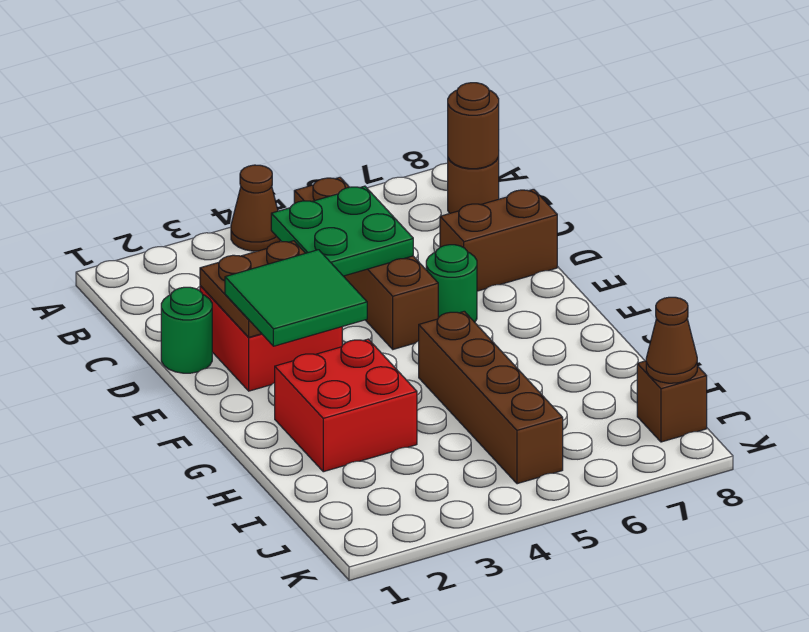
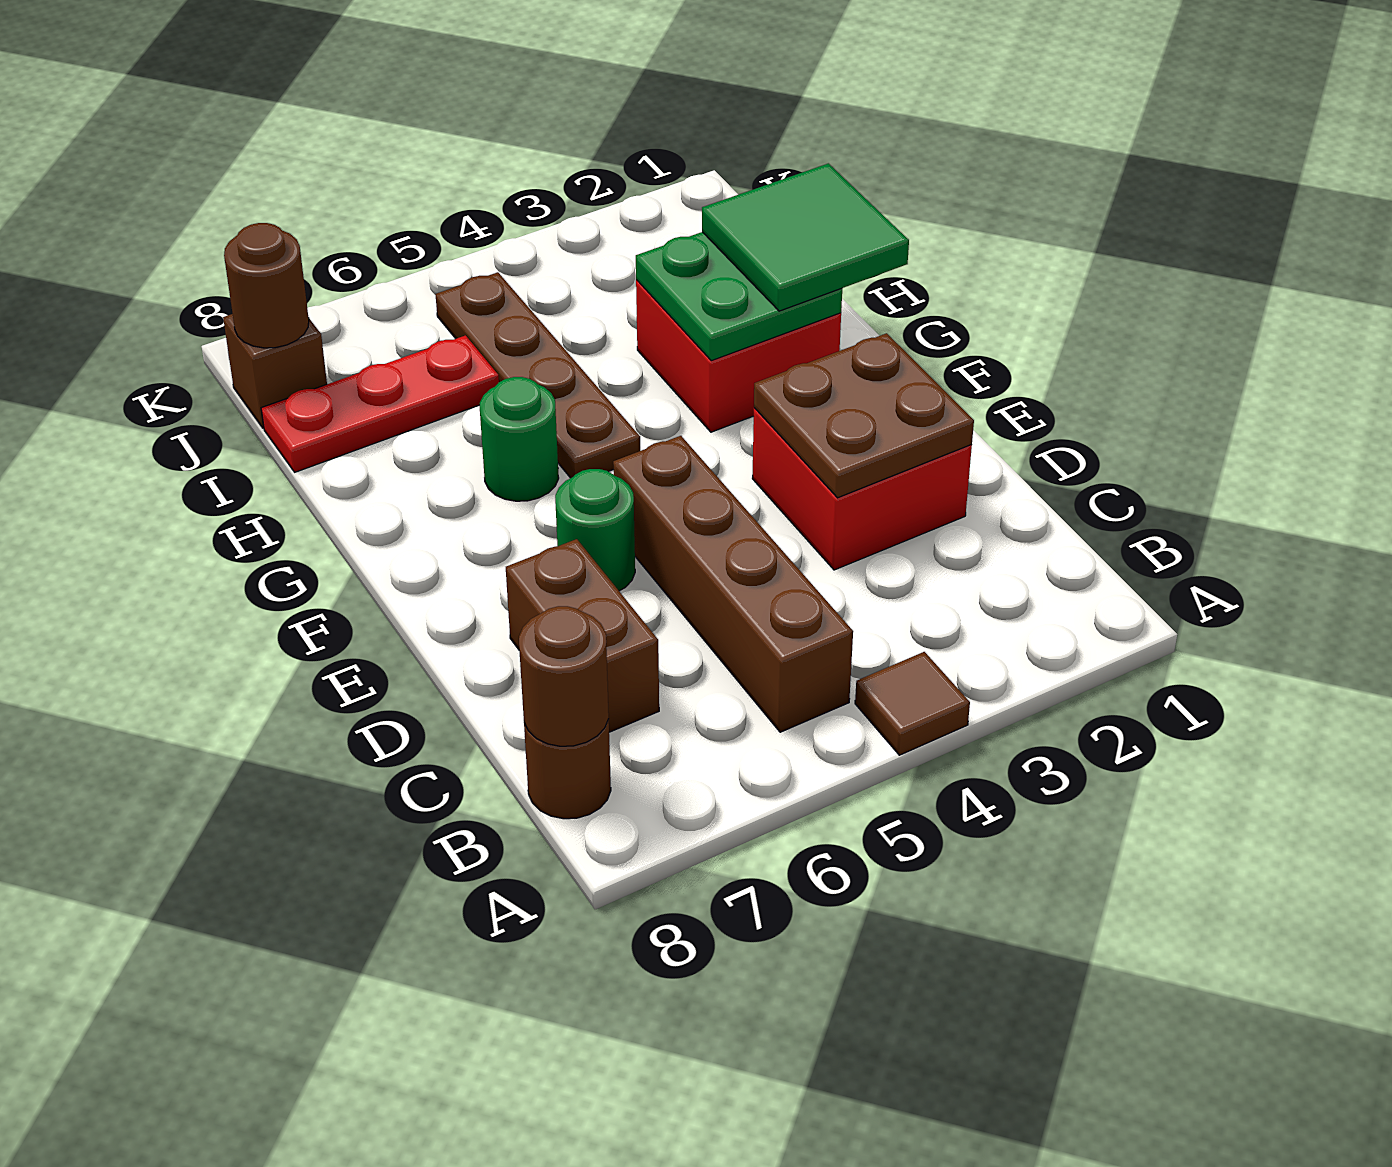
brown 1x1 cone [231,165,280,251] -> brown 1x1 tile [855,652,970,755]
green 2x2 plate [271,186,413,276] -> green 2x2 plate moved to [636,232,842,361]
green 1x1 round brick [161,287,212,373] -> green 1x1 round brick moved to [480,377,559,501]
brown 1x2 brick [440,189,557,291] -> brown 1x2 brick turned to [506,539,659,732]
green 2x2 tile [225,250,367,346] -> green 2x2 tile moved to [702,163,909,311]
brown 1x4 brick [419,311,563,484] -> brown 1x4 plate [435,272,640,478]
none -> red 1x3 plate [261,335,499,472]
brown 1x1 cone [646,297,697,383] -> brown 1x1 round brick [224,223,309,348]

